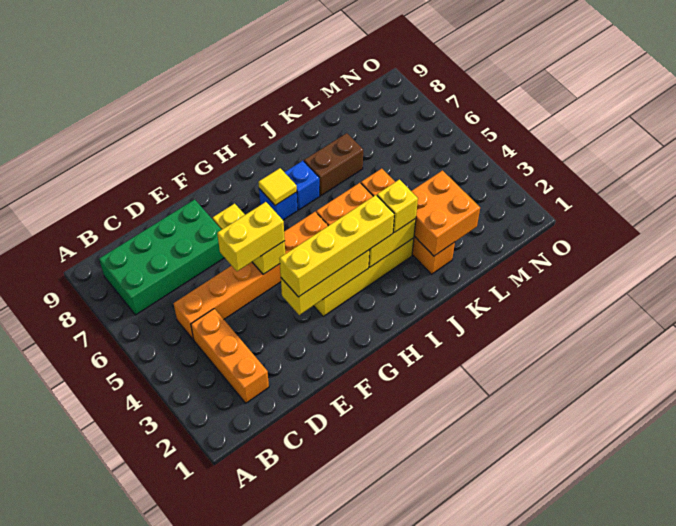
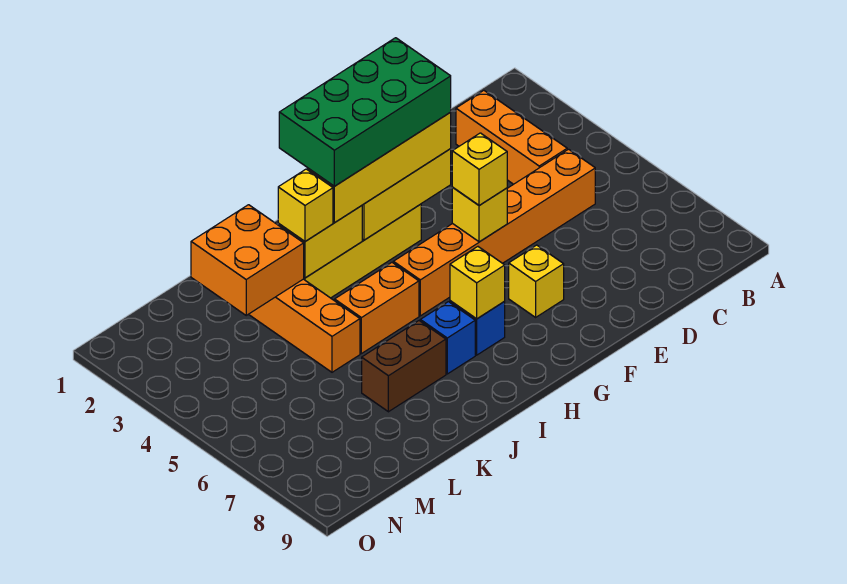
green 2x4 brick [99,200,224,315] -> green 2x4 brick moved to [279,38,451,186]
yellow 1x2 brick [217,202,285,271] -> yellow 1x1 brick [452,133,507,205]
yellow 1x1 tile [258,168,297,206] -> yellow 1x1 brick [450,247,505,319]

